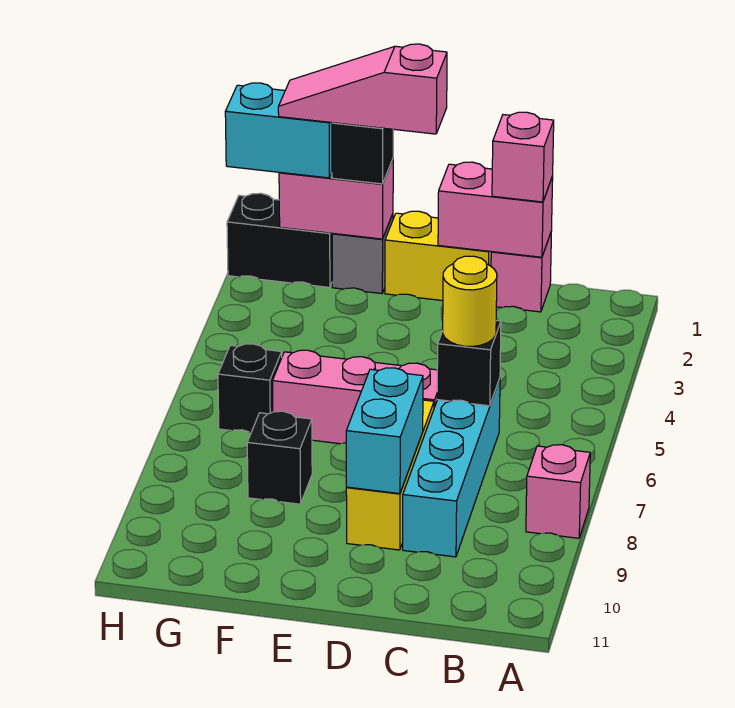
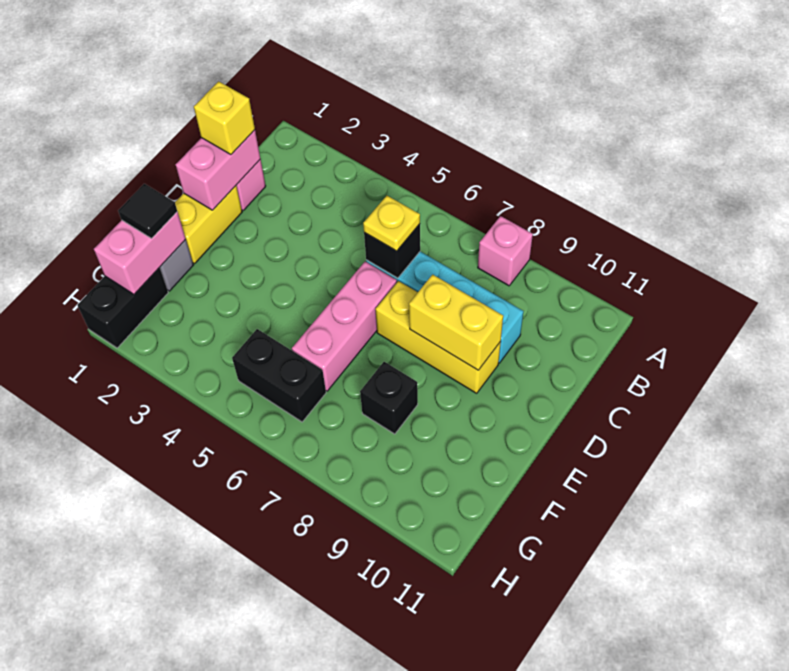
pink 1x1 brick [492,112,554,202] -> yellow 1x1 brick [194,81,255,155]
yellow 1x1 round brick [443,256,497,346] -> yellow 1x1 plate [363,196,420,251]
cyan 1x2 brick [346,368,423,494] -> yellow 1x2 brick [409,275,503,370]
pink 1x3 slope [278,44,447,134] -> none
black 1x1 brick [332,123,393,184] -> black 1x1 tile [118,184,177,238]
cyan 1x2 brick [225,83,332,178] -> none
black 1x1 brick [218,344,282,433] -> black 1x2 brick [232,329,326,422]

